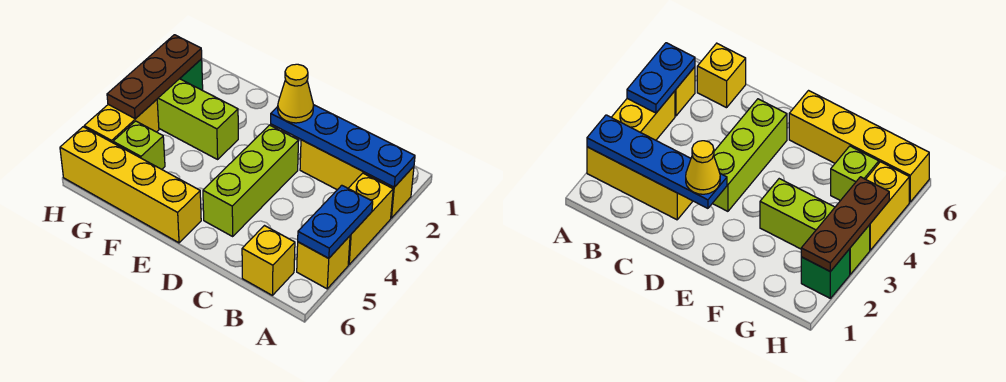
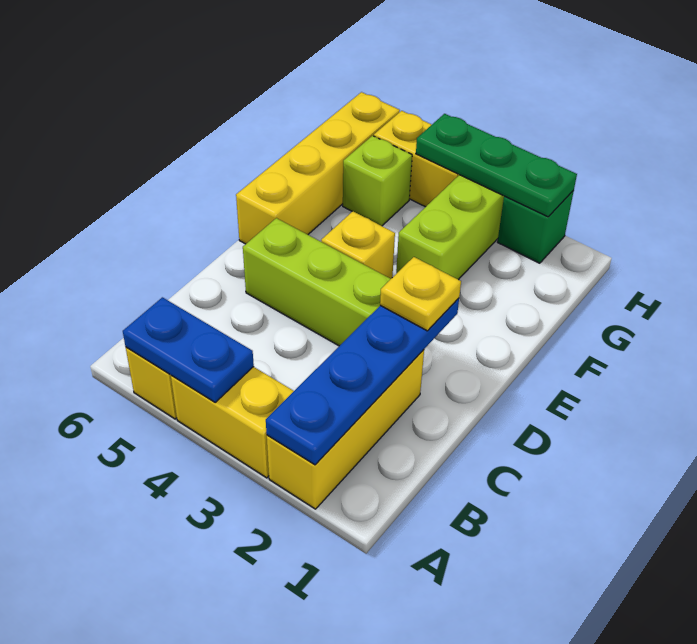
yellow 1x1 brick [242,226,295,295] -> yellow 1x1 brick moved to [321,211,395,279]
yellow 1x1 cone [277,64,314,123] -> yellow 1x1 plate [380,257,461,331]
brown 1x3 plate [107,35,202,119] -> green 1x3 plate [416,114,577,217]

